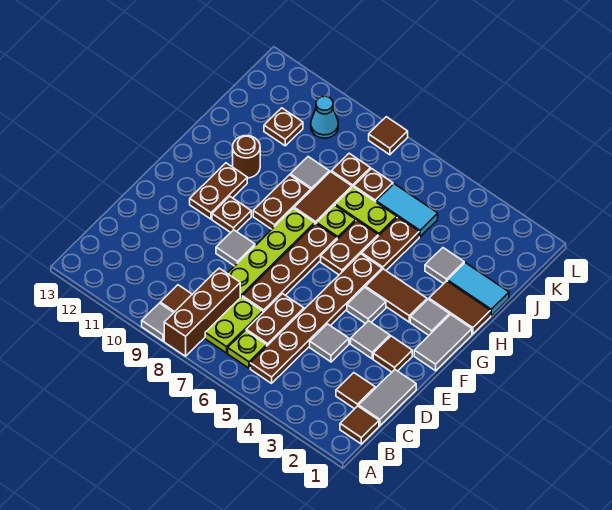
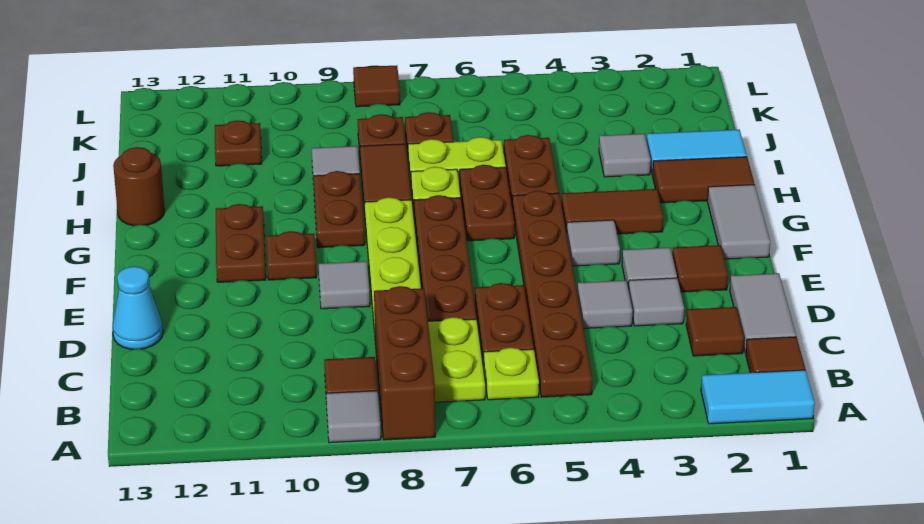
grey 1x1 tile [410,299,449,335] -> grey 1x1 tile moved to [628,278,684,326]
brown 1x1 round brick [233,136,260,178] -> brown 1x1 round brick moved to [113,147,165,226]
cyan 1x2 tile [376,184,438,237] -> cyan 1x2 tile moved to [701,370,815,424]
cyan 1x1 cone [311,96,338,138] -> cyan 1x1 cone moved to [112,266,163,349]

